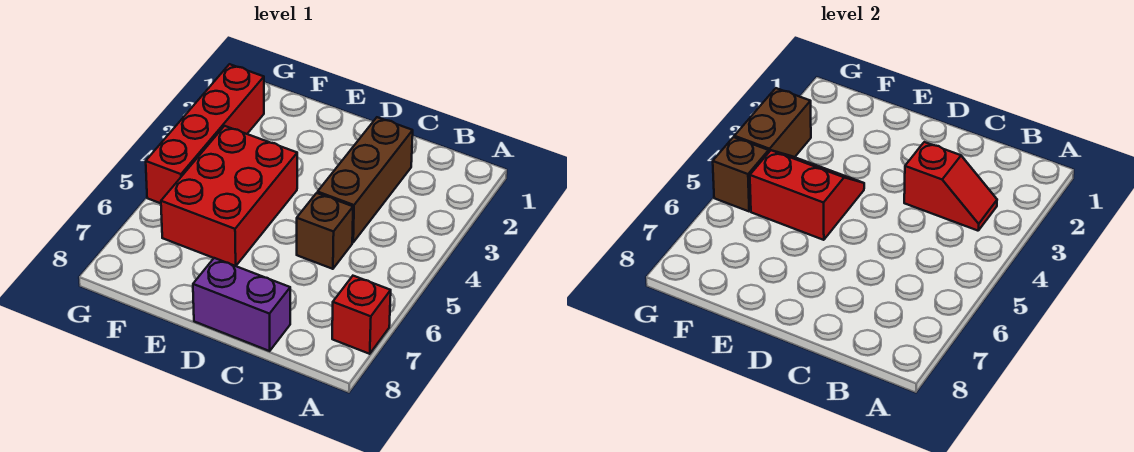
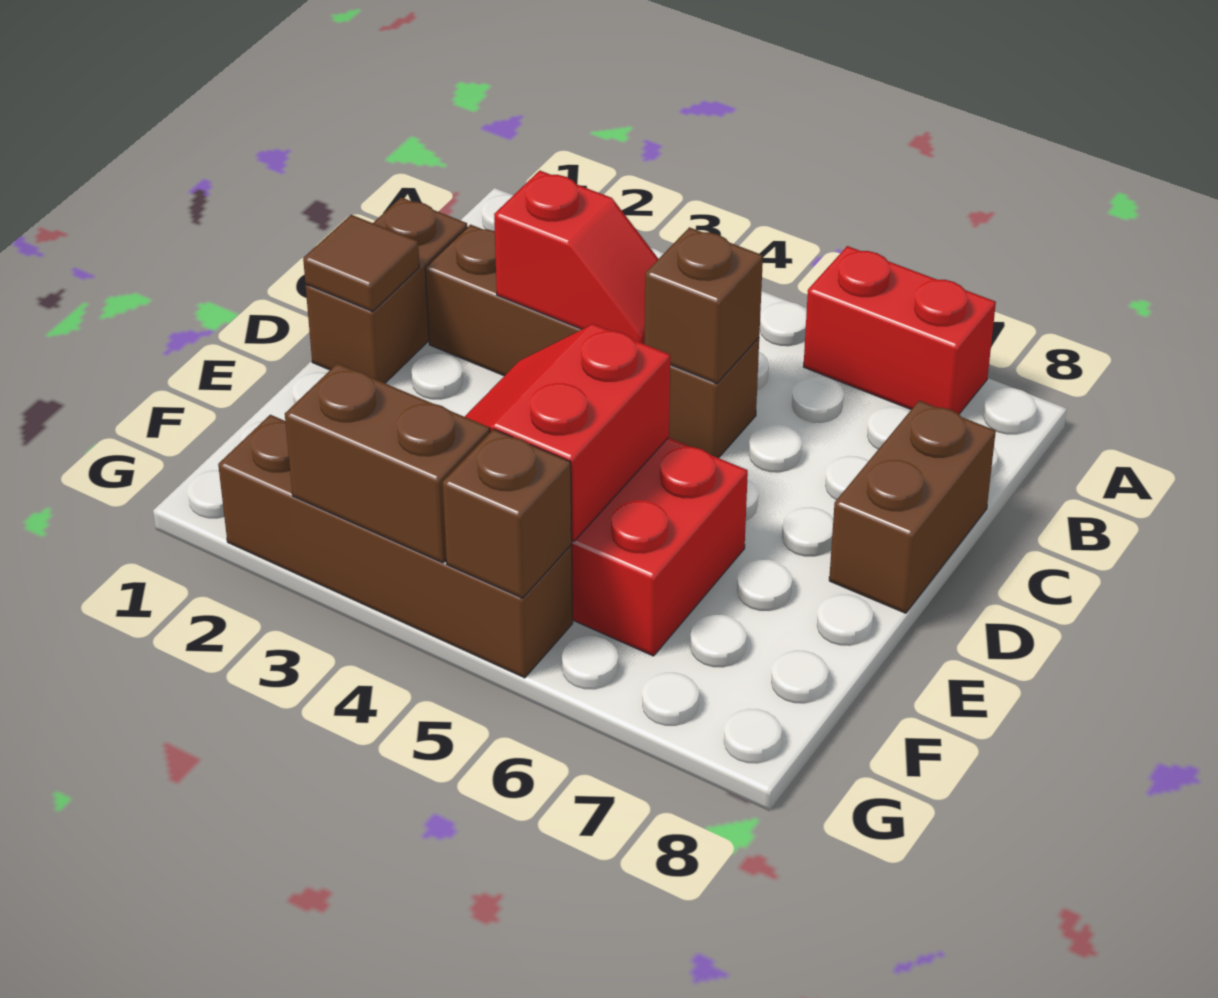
red 1x1 brick [332,276,391,354] -> red 1x2 brick [804,246,996,414]
red 1x2 slope [904,142,997,231] -> red 1x2 slope turned to [494,171,658,344]
none -> brown 1x2 brick [306,197,467,383]
none -> brown 1x1 brick [645,227,763,383]
purple 1x2 brick [193,258,290,351] -> brown 1x2 brick [829,401,996,613]
none -> brown 1x1 tile [303,215,419,311]
red 1x4 brick [146,64,264,203] -> brown 1x4 brick [218,415,573,678]

